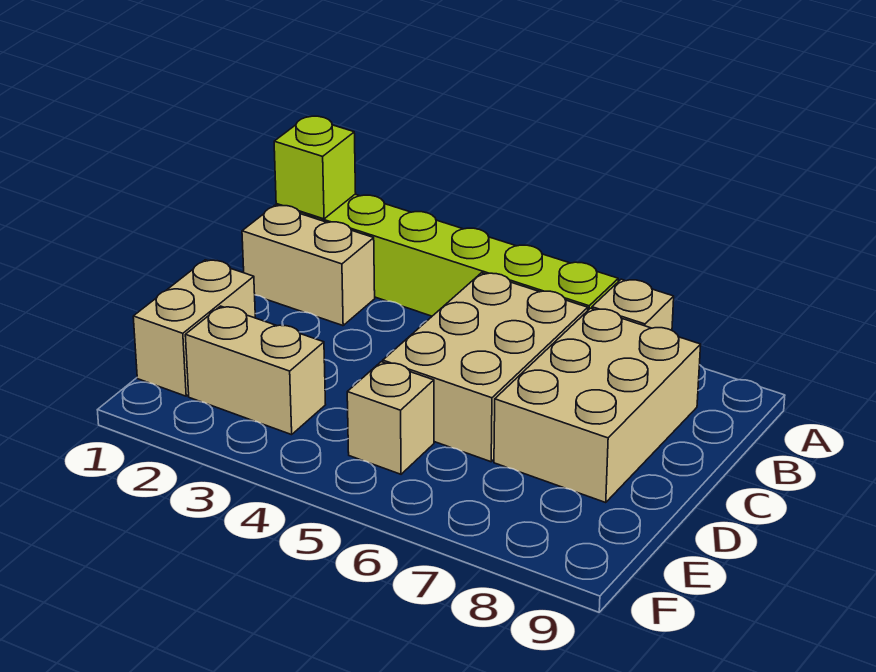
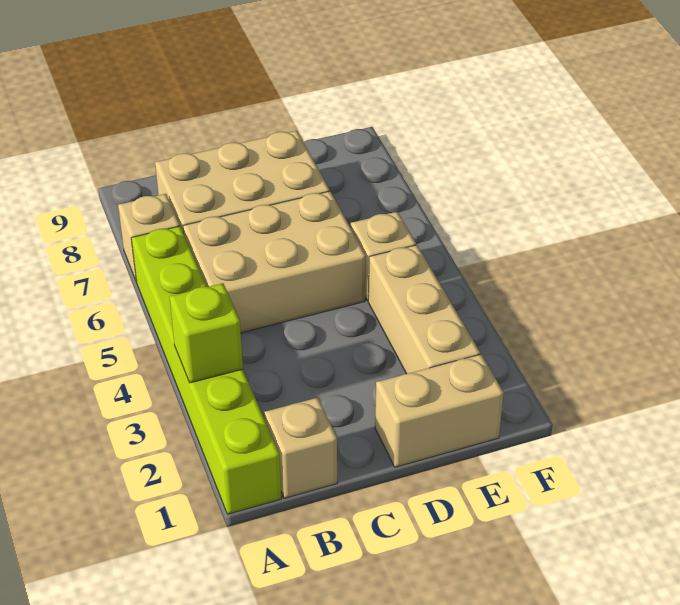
lime 1x1 brick [274,116,356,219] -> lime 1x1 brick moved to [170,283,243,383]
tan 1x2 brick [242,205,375,326] -> tan 1x1 brick [264,398,337,498]
tan 1x2 brick [185,306,326,435] -> tan 1x3 brick [368,245,480,374]

